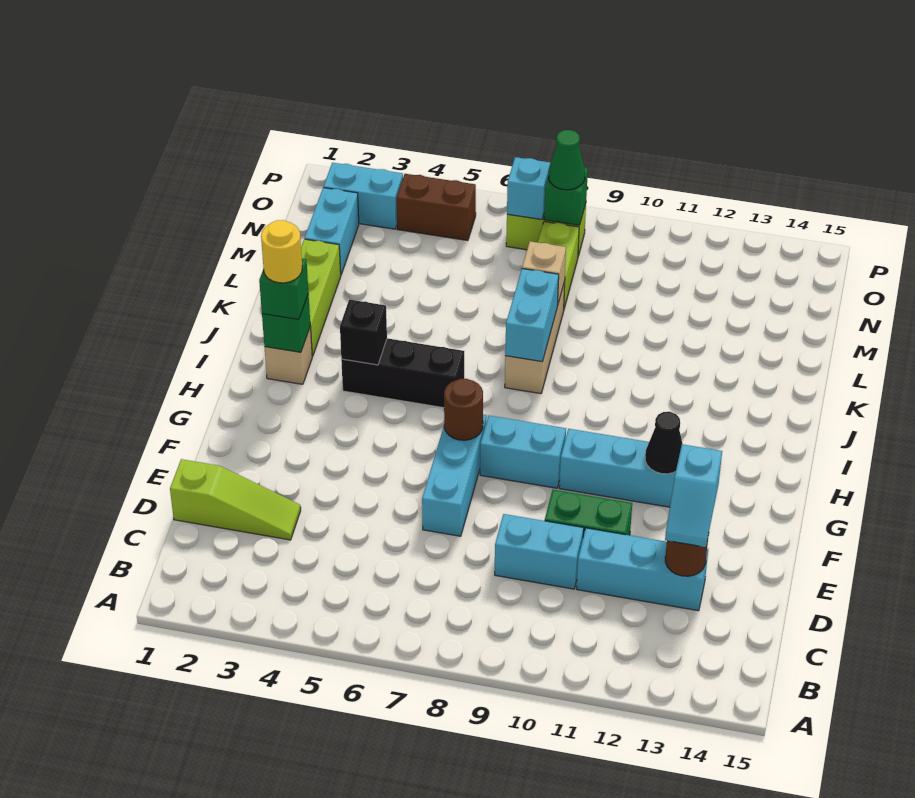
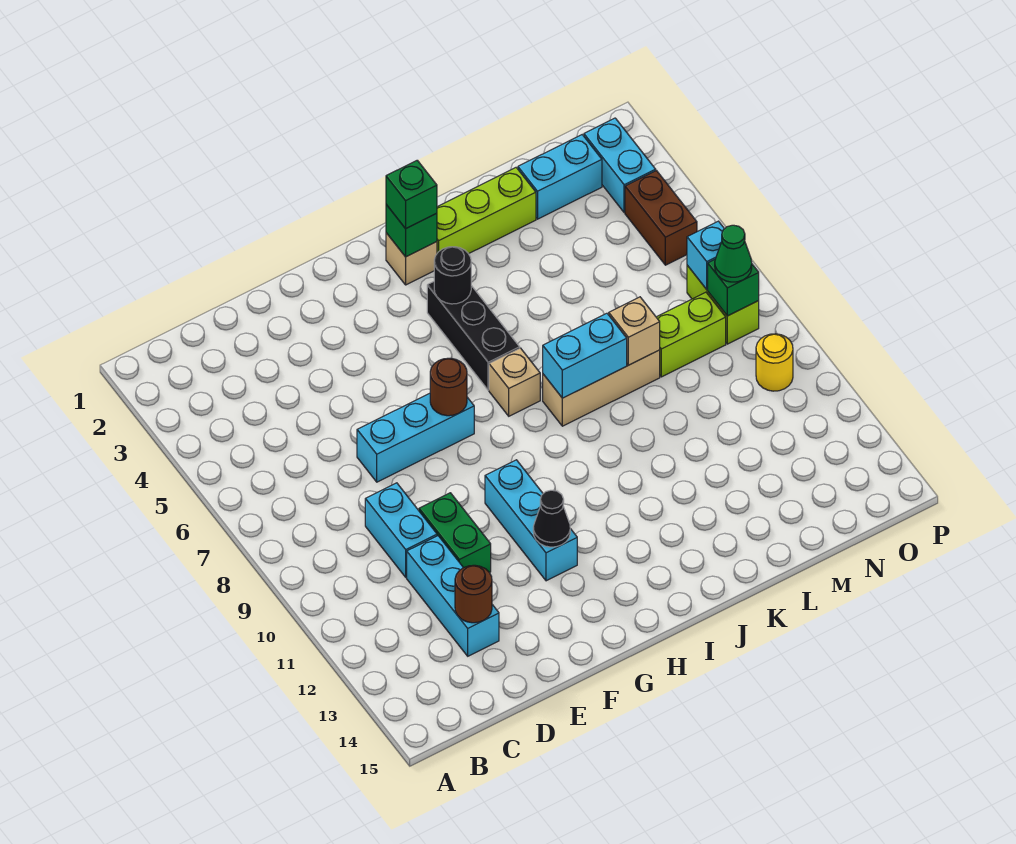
lime 1x3 slope [170,459,301,540] -> none
cyan 1x2 slope [665,444,722,547] -> none
cyan 1x2 brick [480,416,566,488] -> none
yellow 1x1 round brick [261,220,302,283] -> yellow 1x1 round brick moved to [756,334,793,391]
black 1x1 brick [340,300,387,365] -> black 1x1 round brick [434,247,471,304]
none -> tan 1x1 brick [489,348,540,416]

